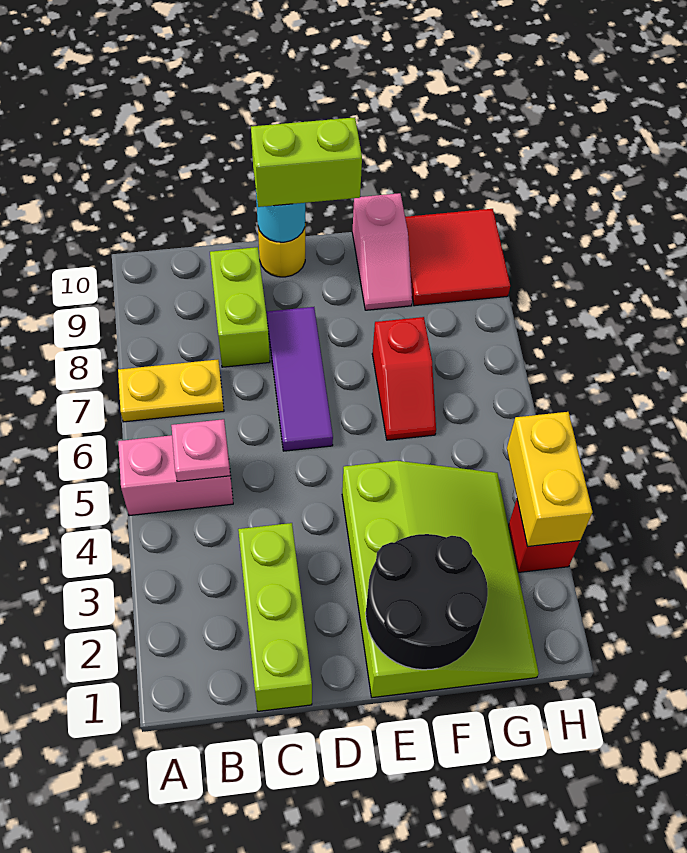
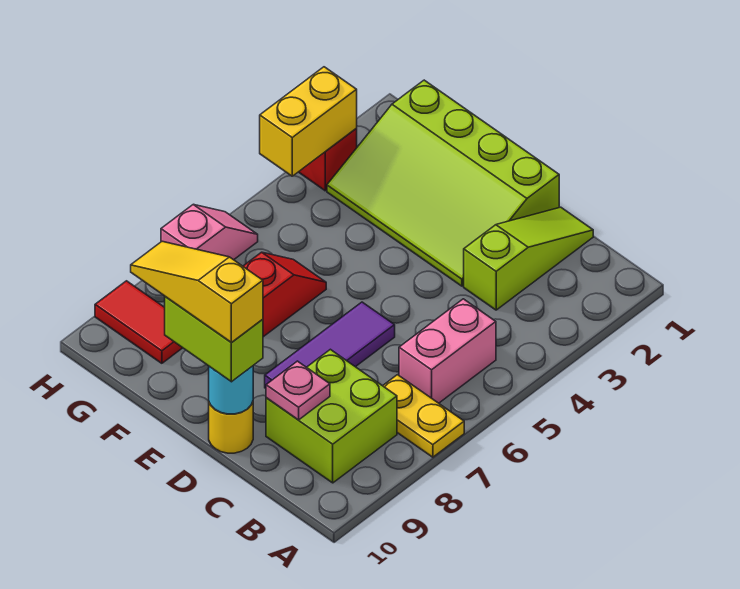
pink 1x2 brick [118,435,233,516] -> pink 1x2 brick turned to [399,299,496,403]
pink 1x1 plate [171,419,230,482] -> pink 1x1 plate moved to [266,361,330,420]
lime 1x3 brick [238,523,312,711] -> lime 1x3 slope [464,207,593,310]
lime 1x2 brick [210,247,270,367] -> lime 2x2 brick [266,349,397,483]
none -> yellow 1x3 slope [131,241,263,342]
lime 3x4 slope [342,461,539,698] -> lime 3x4 slope turned to [327,80,559,286]
black 2x2 round brick [366,534,488,670] -> none
pink 1x2 slope [352,193,412,310] -> pink 1x2 slope moved to [161,205,258,260]
red 2x2 tile [405,209,510,306] -> red 1x2 tile [95,281,182,363]

